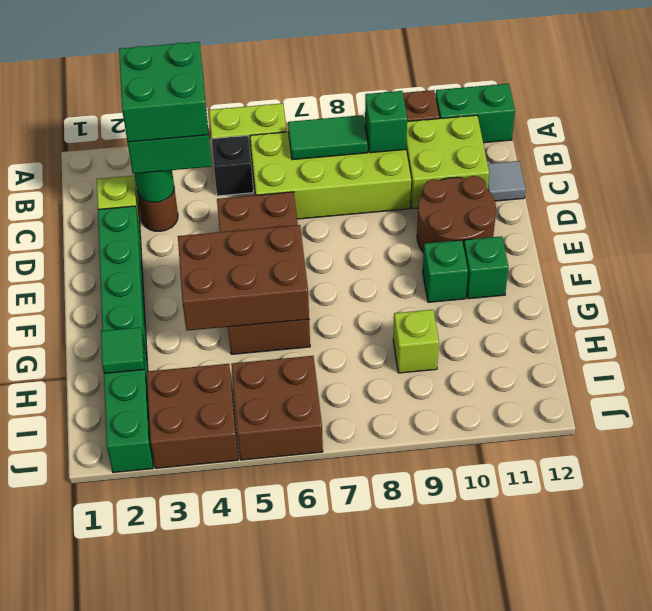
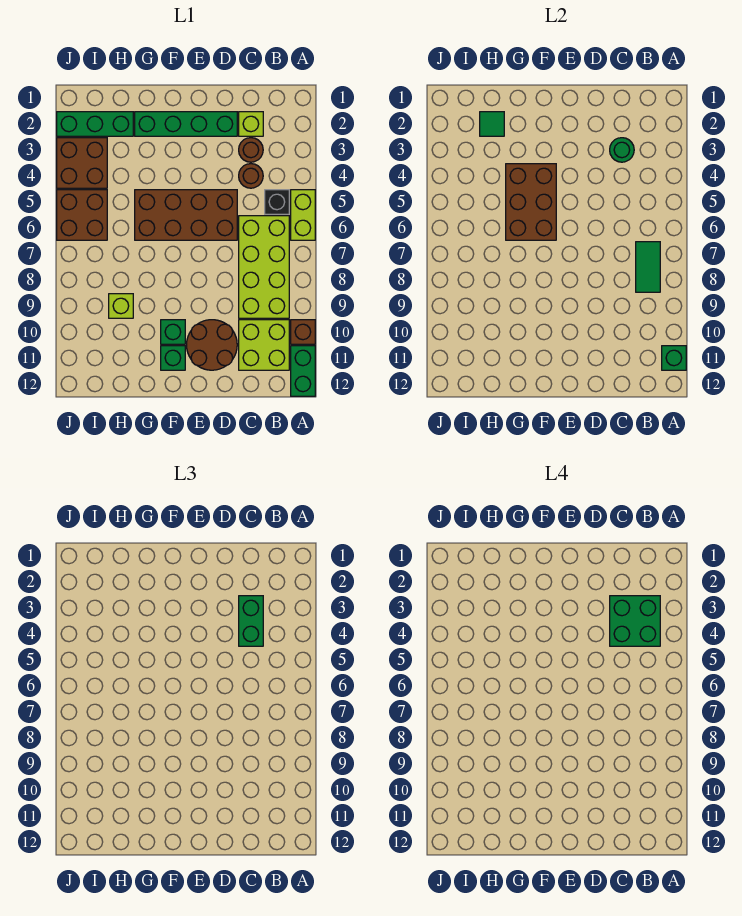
green 1x1 brick [365,91,407,153] -> green 1x1 brick moved to [662,346,686,370]
none -> brown 1x1 round brick [239,164,263,188]
grey 1x1 tile [488,161,526,201] -> none

